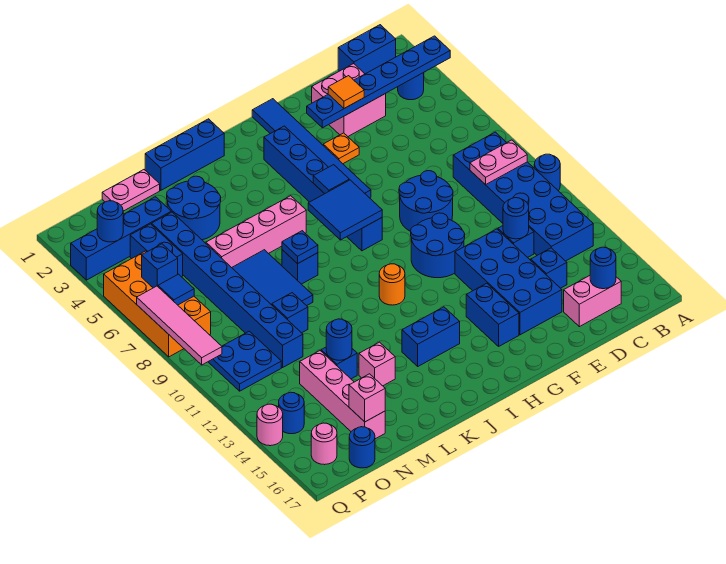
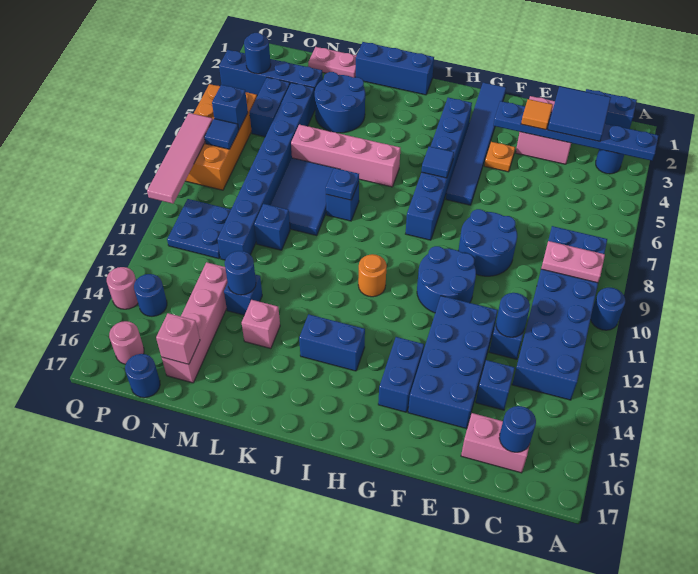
blue 2x2 tile [308,180,382,240] -> blue 2x2 tile moved to [548,86,611,141]

